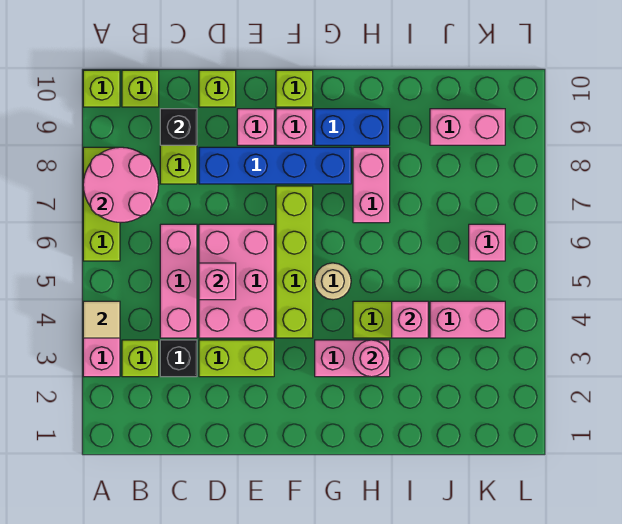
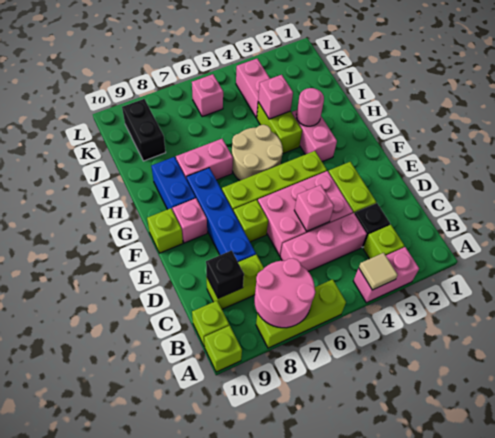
lime 1x1 brick [199,70,236,107] -> lime 1x1 brick moved to [233,200,268,242]
pink 1x1 brick [237,109,274,145] -> none
tan 1x1 round brick [315,263,351,300] -> tan 2x2 round brick [232,125,283,180]
pink 1x2 brick [430,109,505,145] -> black 1x2 brick [122,99,166,161]

